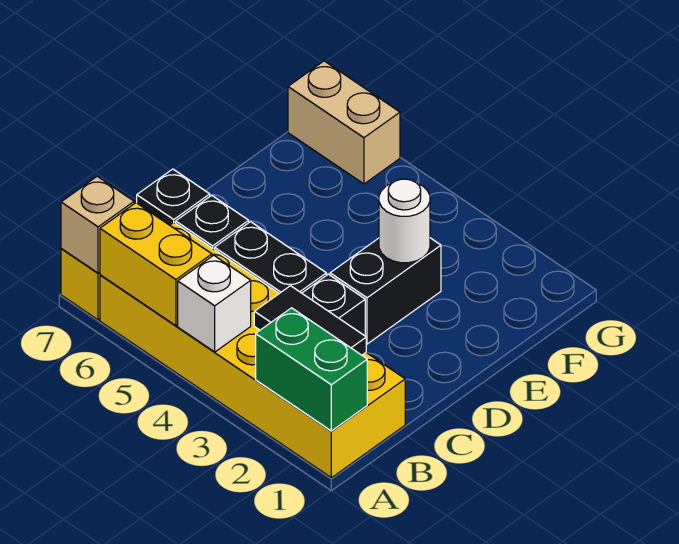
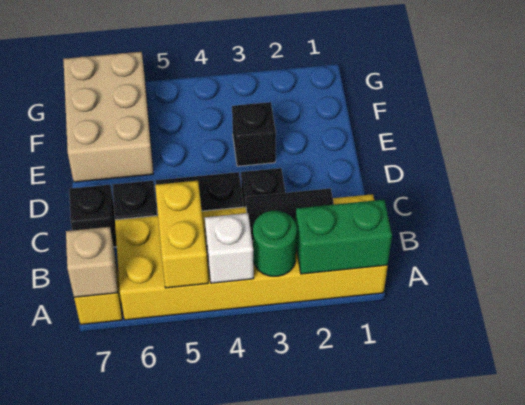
none -> green 1x1 round brick [253,211,297,276]
yellow 1x2 brick [100,203,212,326] -> yellow 1x2 brick turned to [155,181,208,288]
black 1x2 brick [330,238,441,344] -> black 1x1 brick [232,102,276,166]
white 1x1 round brick [379,179,430,263] -> none
tan 1x2 brick [288,61,400,184] -> tan 2x3 brick [63,52,154,182]

